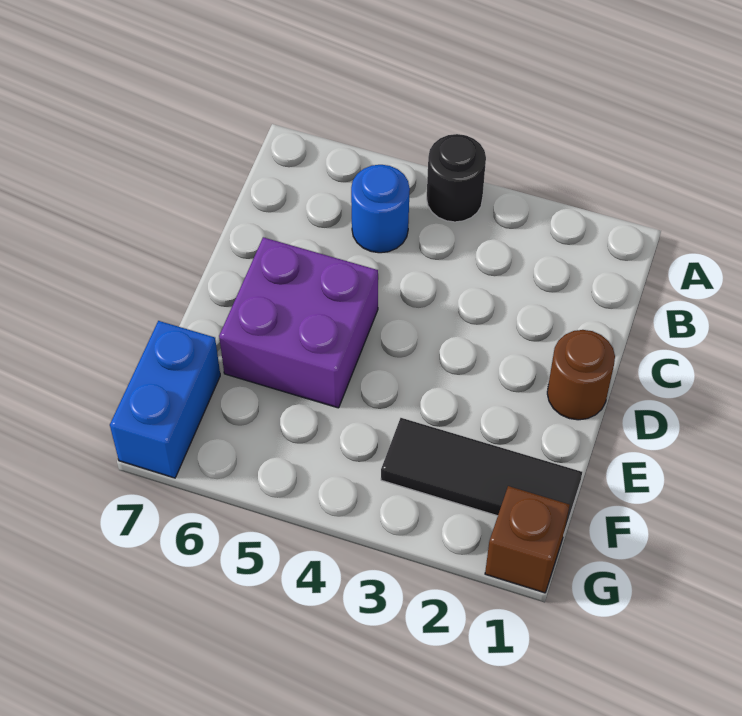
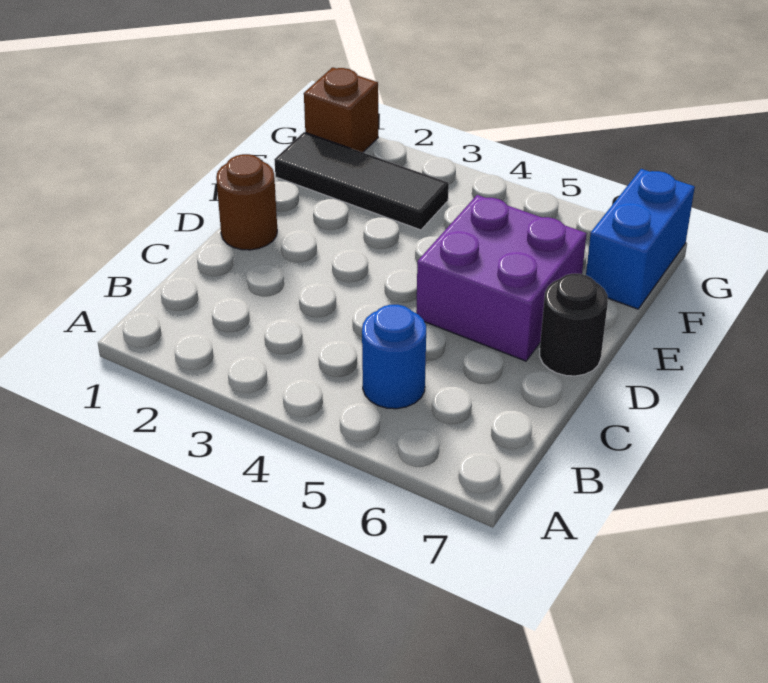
black 1x1 round brick [427,134,486,222] -> black 1x1 round brick moved to [540,274,608,376]

